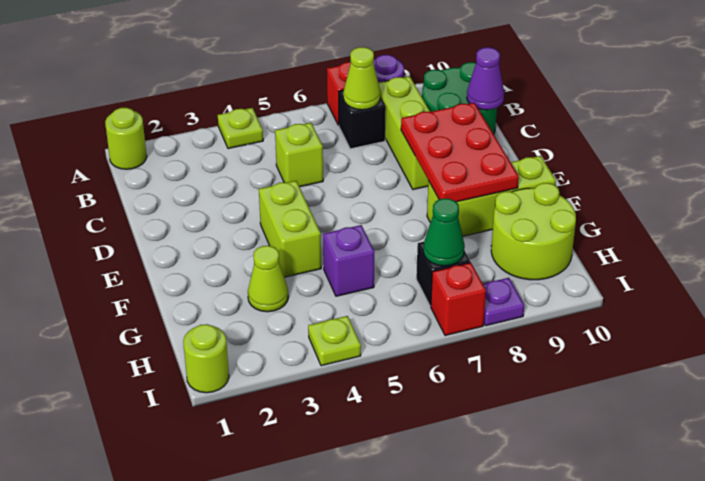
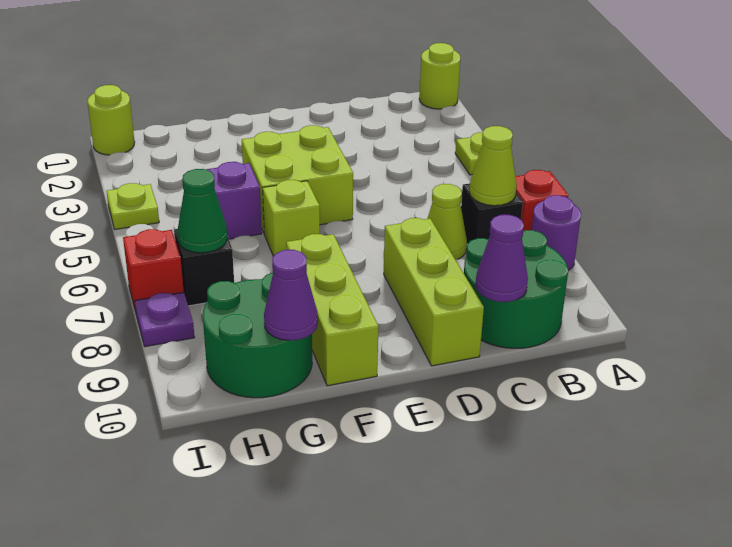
lime 1x3 brick [379,76,430,190] -> lime 1x3 brick turned to [384,218,484,366]
lime 1x1 brick [275,123,323,187] -> lime 1x1 brick moved to [263,180,320,256]
red 2x3 plate [401,103,519,202] -> none
lime 1x2 brick [259,181,321,277] -> lime 2x2 brick [242,125,353,233]
lime 1x1 cone [248,246,288,312] -> lime 1x1 cone moved to [427,184,467,260]
lime 2x2 round brick [491,183,576,280] -> green 2x2 round brick [203,273,312,398]
none -> purple 1x1 cone [264,250,318,341]

